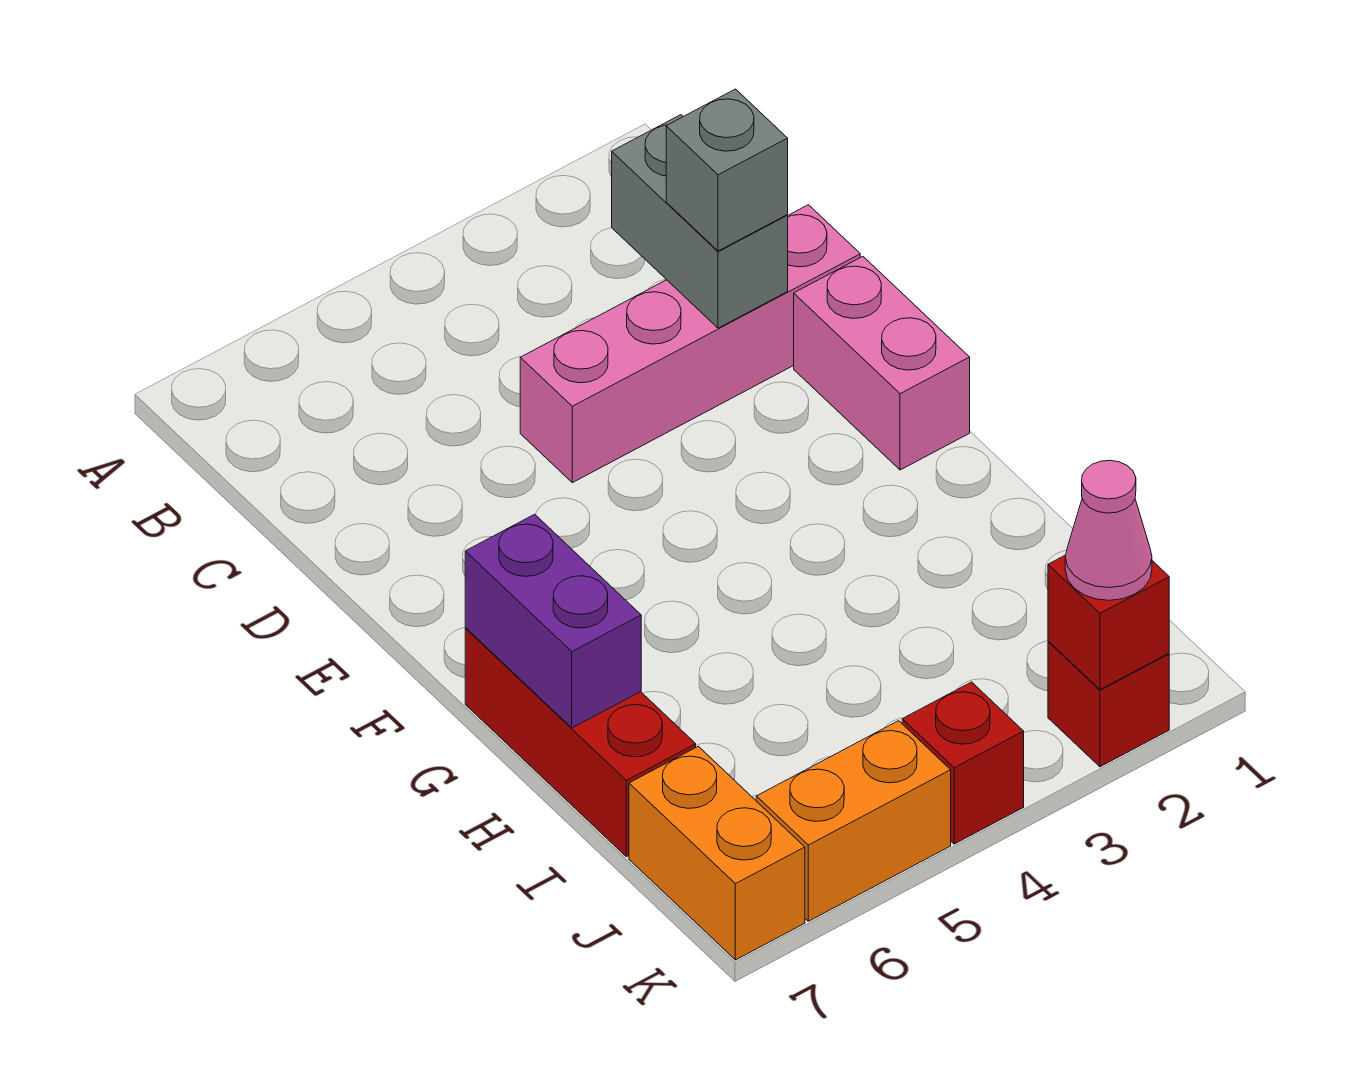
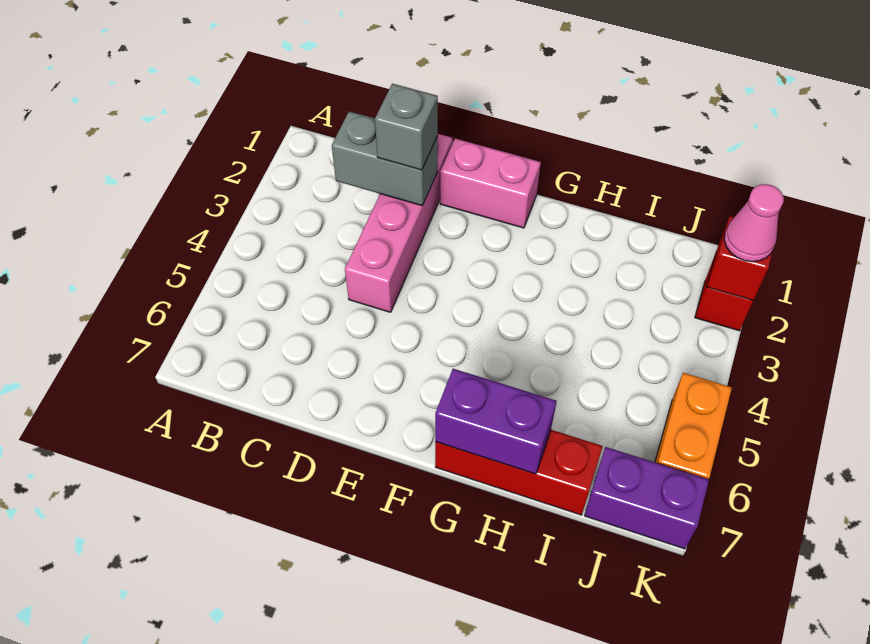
orange 1x2 brick [629,746,805,960] -> purple 1x2 brick [584,447,709,549]
red 1x1 brick [902,682,1024,844] -> none

